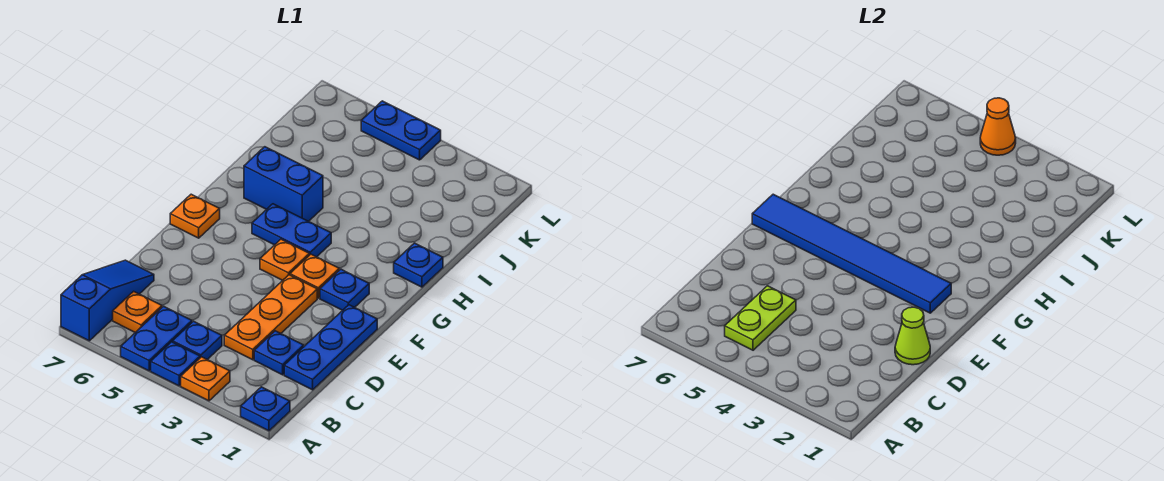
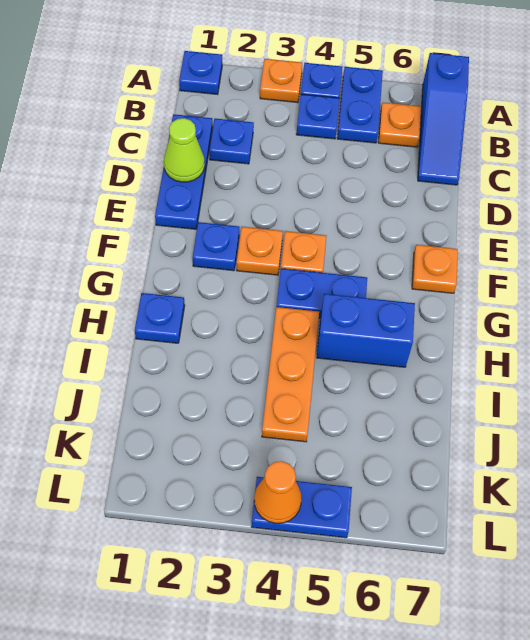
lime 1x2 plate [725,286,796,350] -> none
orange 1x3 plate [224,275,317,360] -> orange 1x3 plate moved to [262,307,319,442]
blue 1x6 tile [752,194,951,313] -> none

